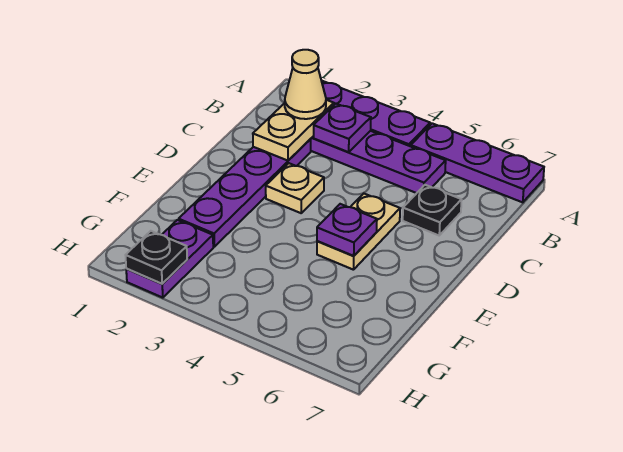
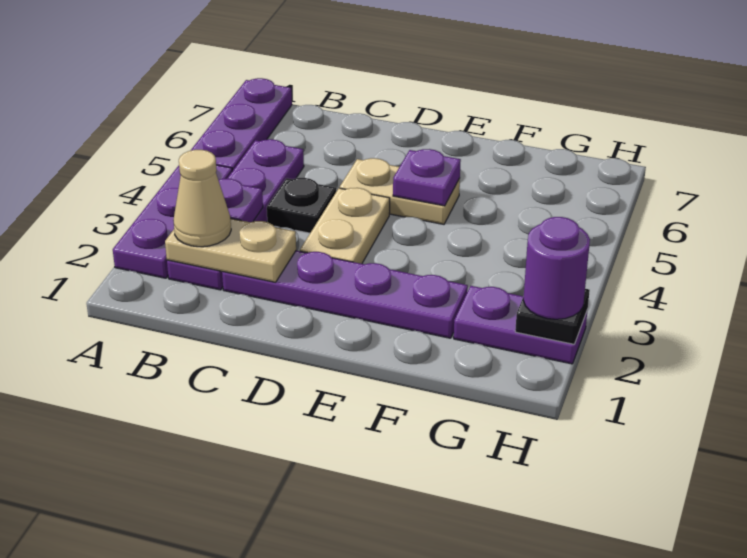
black 1x1 plate [403,185,462,235] -> black 1x1 plate moved to [267,178,336,233]
tan 1x1 plate [266,163,324,213] -> tan 1x2 plate [300,188,390,264]
none -> purple 1x1 round brick [523,217,590,319]

